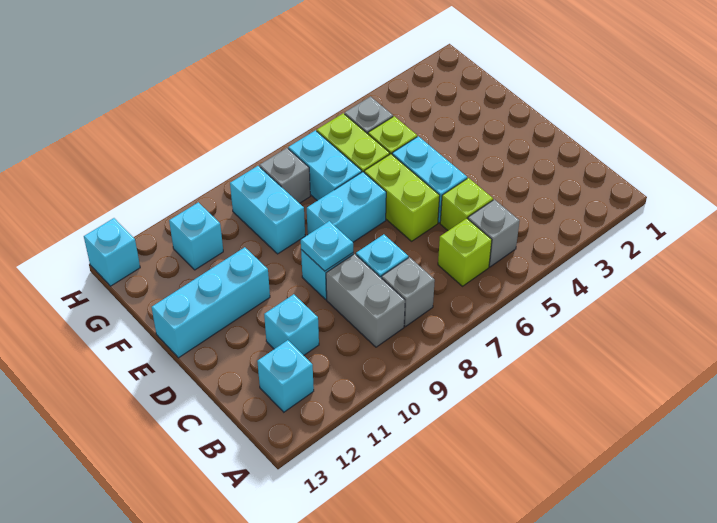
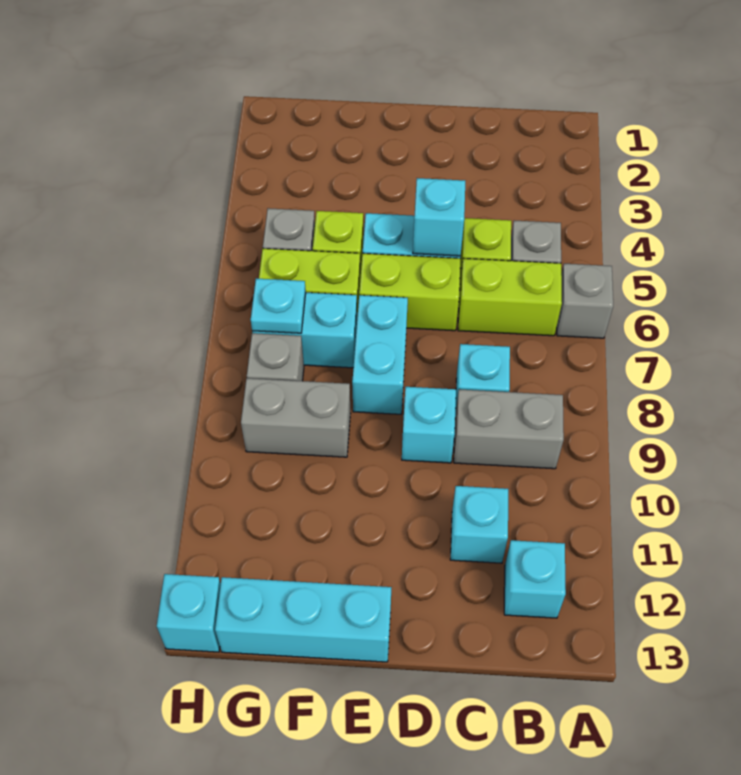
lime 1x1 brick [438,218,492,286] -> lime 1x2 brick [458,258,562,336]
grey 1x1 brick [382,257,435,327] -> grey 1x1 brick moved to [557,264,613,338]
cyan 1x1 plate [301,221,353,271] -> cyan 1x1 plate moved to [251,278,306,333]
cyan 1x3 brick [152,247,270,358] -> cyan 1x3 brick turned to [215,577,391,662]
cyan 1x2 brick [230,166,305,254] -> grey 1x2 brick [241,378,351,457]
cyan 1x1 brick [169,202,223,270] -> cyan 1x1 brick moved to [413,178,465,256]

